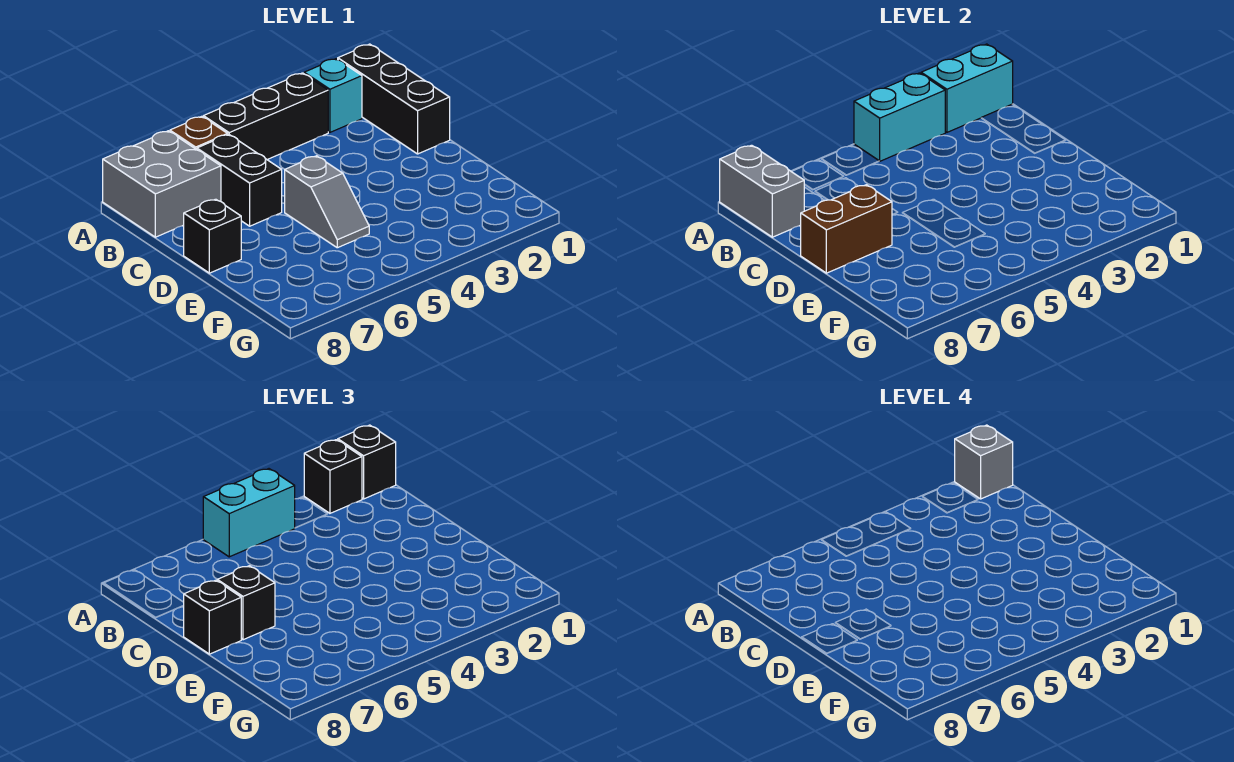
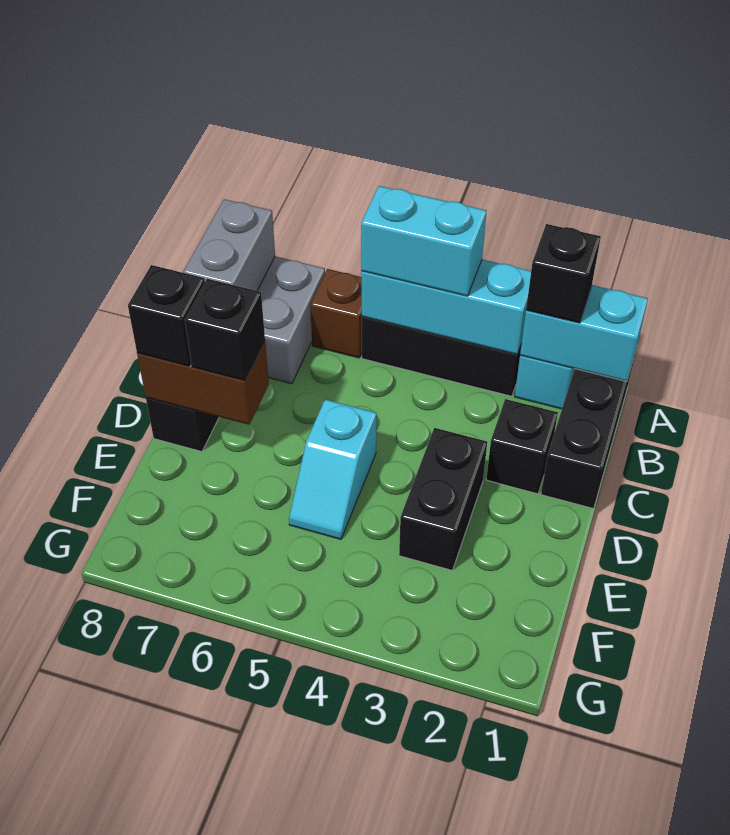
black 1x1 brick [338,425,396,499] -> black 1x1 brick moved to [486,399,558,494]
grey 1x1 brick [955,425,1013,499] -> none
cyan 1x2 brick [854,73,945,161] -> cyan 1x3 brick [361,260,531,354]
black 1x2 brick [197,134,282,226] -> black 1x2 brick moved to [399,428,487,570]
grey 1x2 slope [285,156,369,248] -> cyan 1x2 slope [289,399,376,539]

